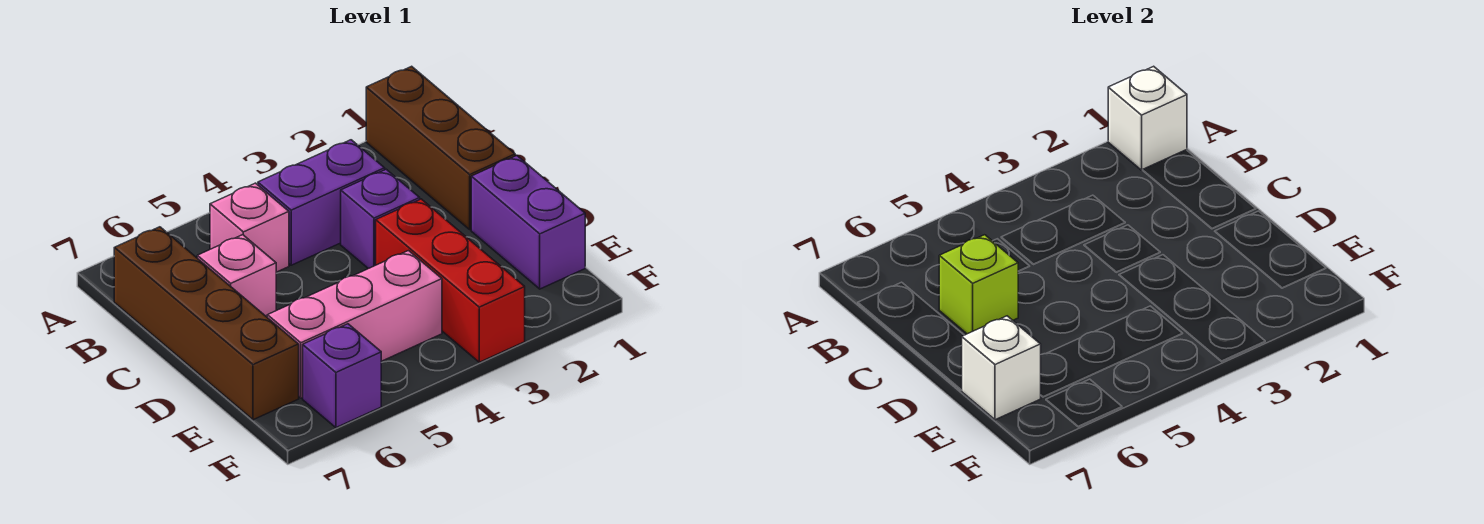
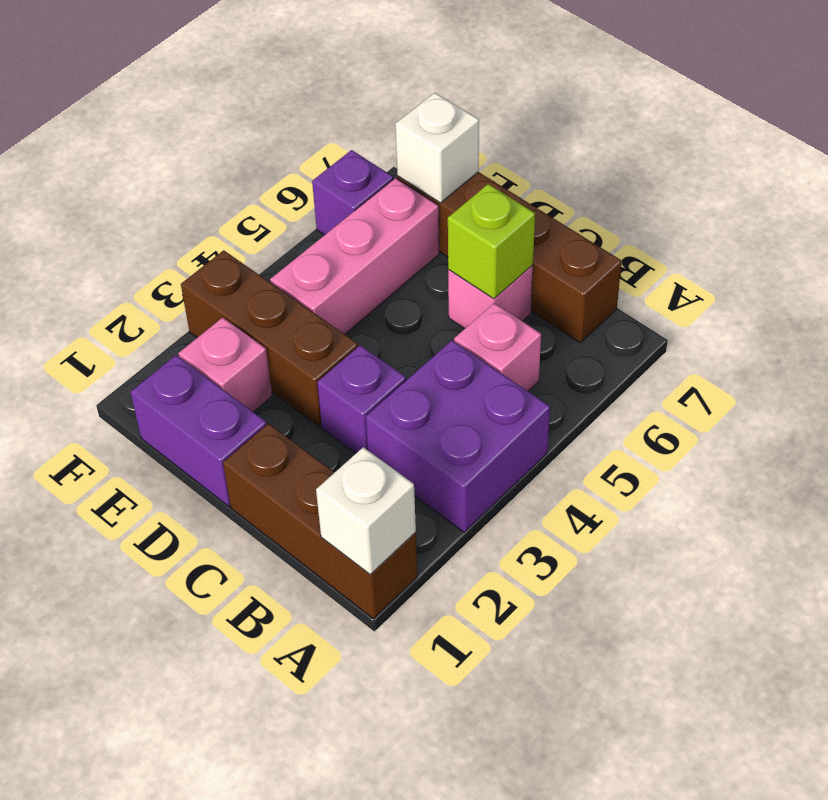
purple 1x2 brick [258,140,385,265] -> purple 2x2 brick [366,340,550,532]
red 1x3 brick [376,199,525,362] -> brown 1x3 brick [181,250,358,427]
none -> pink 1x1 brick [179,317,272,412]

